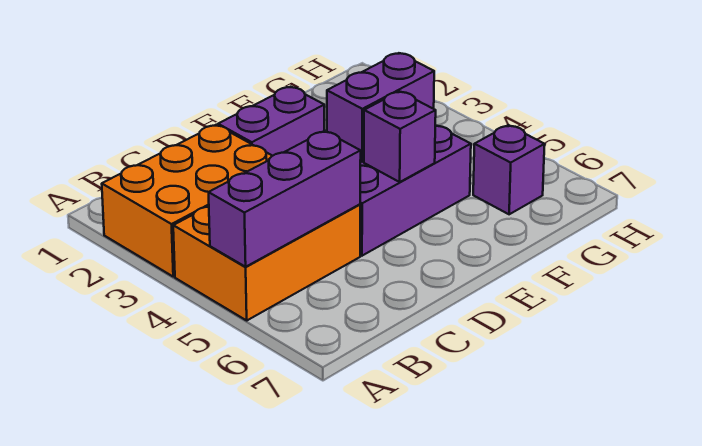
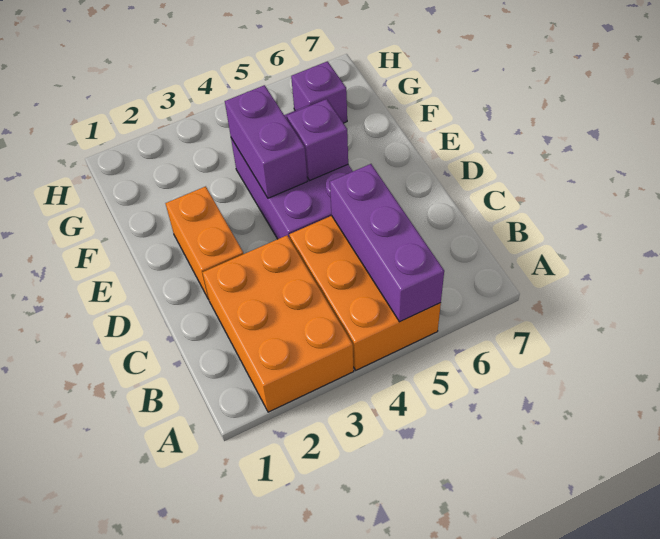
purple 1x2 brick [218,87,325,156] -> orange 1x2 brick [165,186,243,300]

